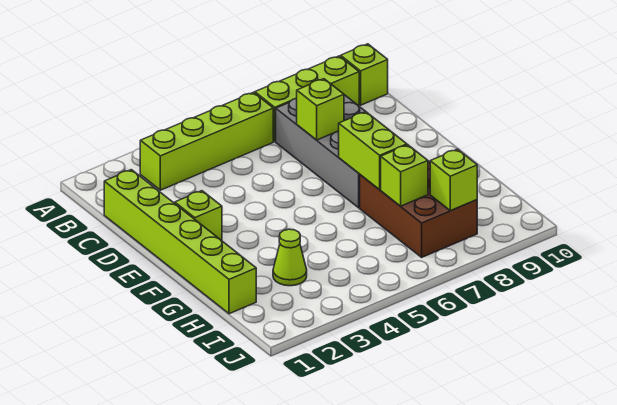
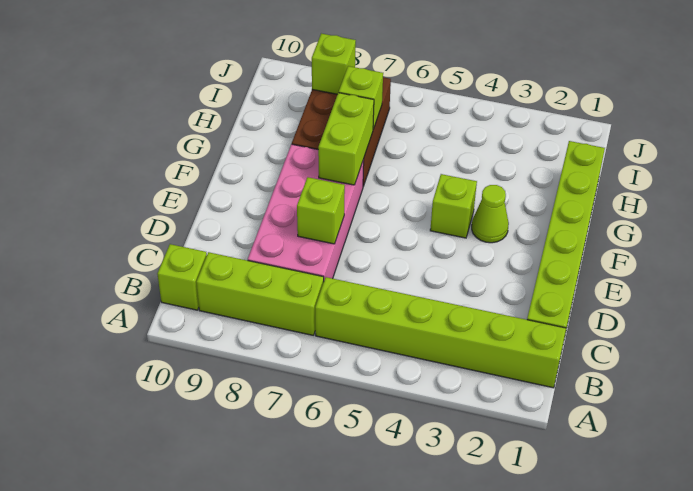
lime 1x4 brick [140,92,273,190] -> lime 1x6 brick [315,277,566,388]
grey 2x4 brick [276,95,408,208] -> pink 2x4 brick [248,144,364,280]
lime 1x1 brick [175,191,222,241] -> lime 1x1 brick moved to [430,174,477,238]
lime 1x1 cone [273,229,307,286] -> lime 1x1 cone moved to [472,185,509,243]

